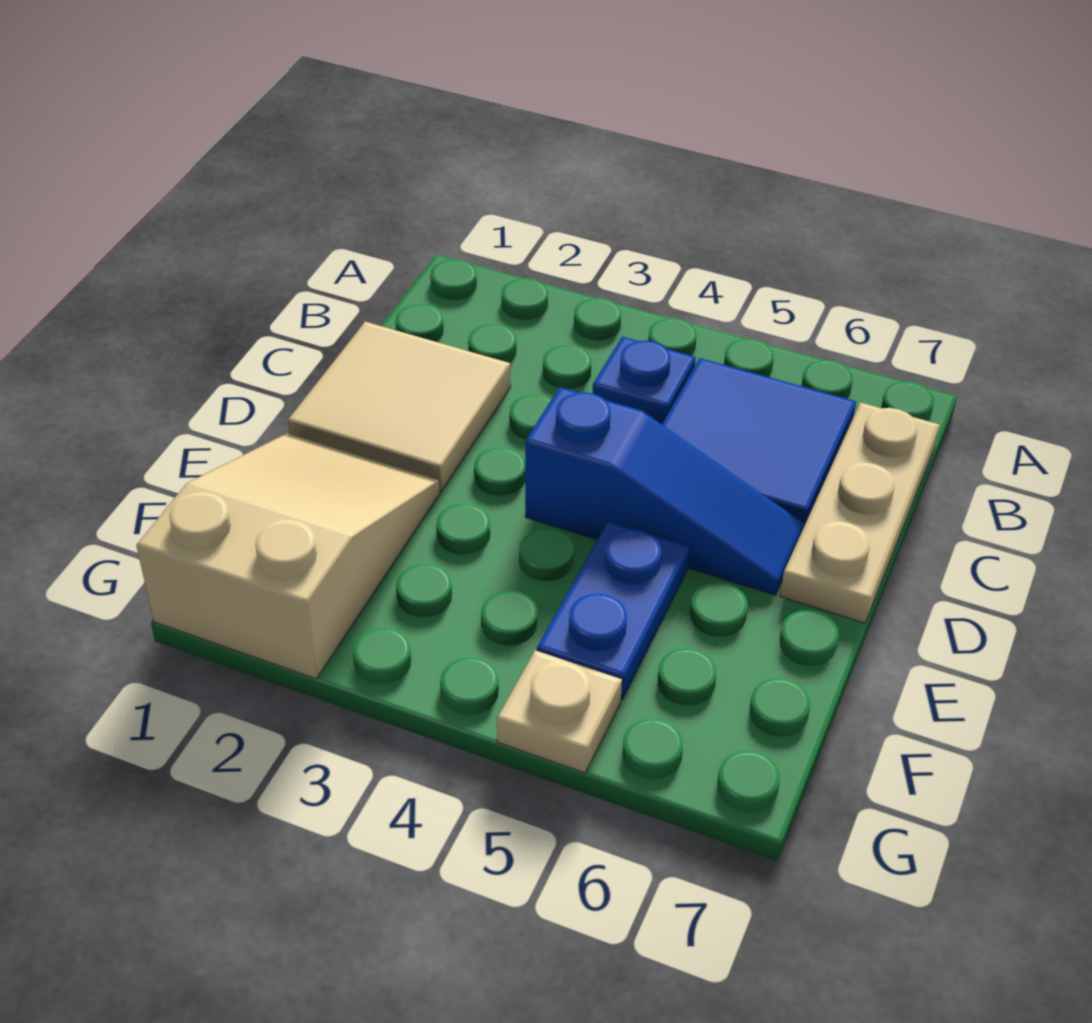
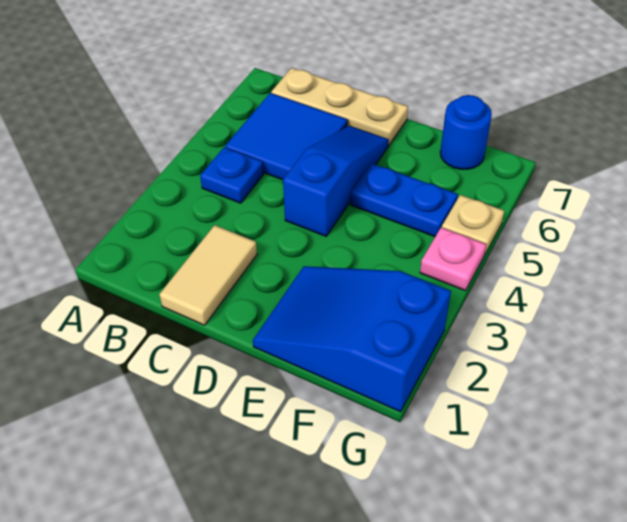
tan 2x2 tile [288,322,511,491] -> tan 1x2 tile [159,225,257,325]
tan 2x3 slope [136,433,440,679] -> blue 2x3 slope [253,266,451,412]
none -> blue 1x1 round brick [440,95,492,169]
none -> pink 1x1 plate [420,227,486,291]

